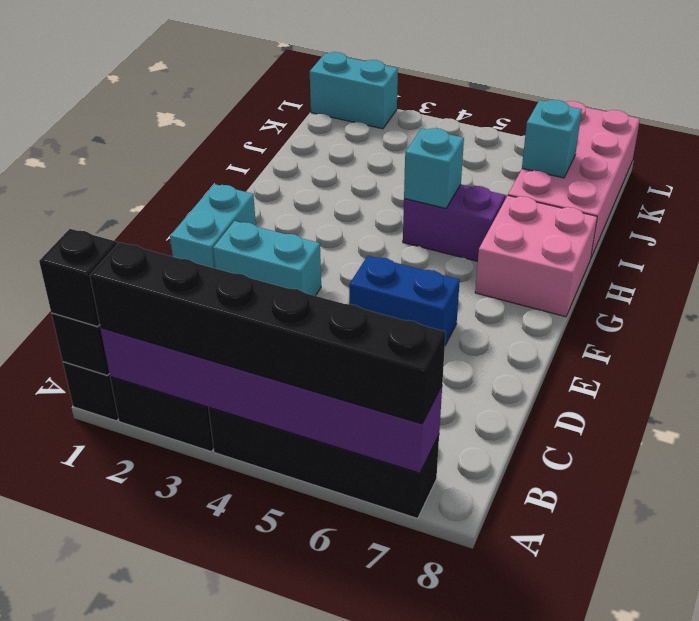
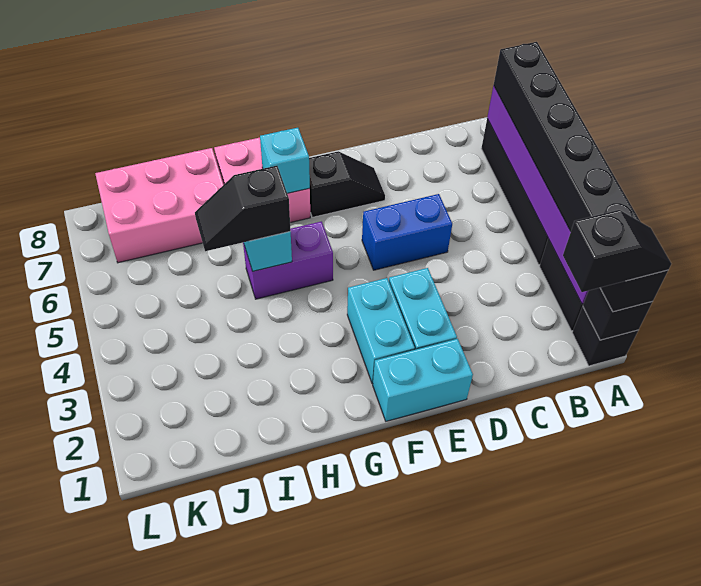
none -> black 1x2 slope [563,210,671,292]
blue 1x2 brick [349,256,460,345] -> blue 1x2 brick turned to [362,194,452,270]
none -> black 1x2 slope [309,151,385,217]
purple 1x2 brick [403,185,505,261] -> purple 1x2 brick turned to [243,221,333,299]
none -> black 1x2 slope [195,166,291,251]
pink 2x4 brick [508,101,640,257] -> pink 2x3 brick [95,148,224,263]
cyan 1x1 brick [522,100,582,178] -> cyan 1x1 brick moved to [260,128,310,194]
cyan 1x2 brick [310,52,398,129] -> cyan 1x2 brick moved to [347,278,415,384]

